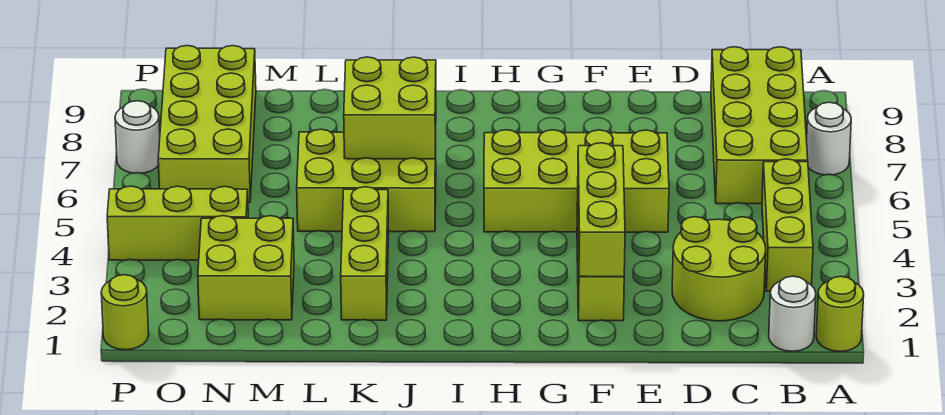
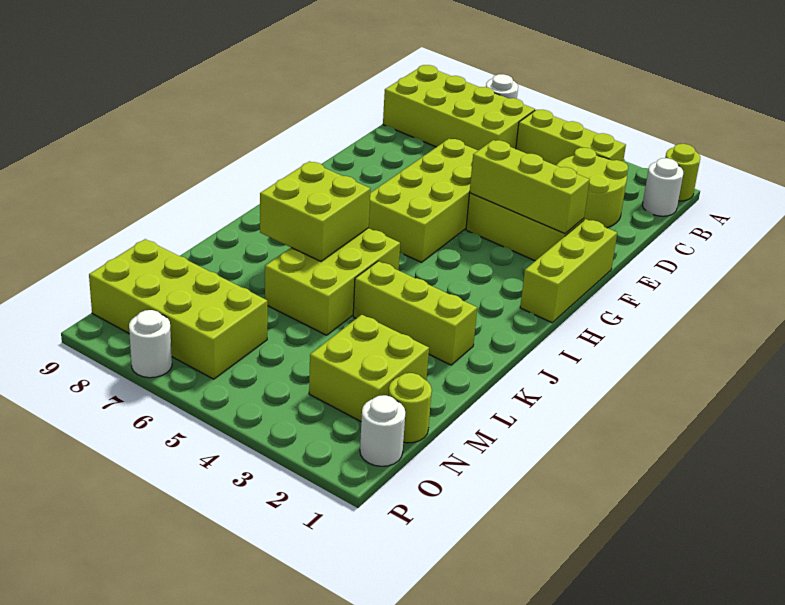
lime 1x3 brick [107,186,248,260] -> lime 1x3 brick moved to [520,219,617,323]
none -> white 1x1 round brick [360,395,405,466]
lime 1x1 round brick [101,275,149,350] -> lime 1x1 round brick moved to [389,373,432,443]

